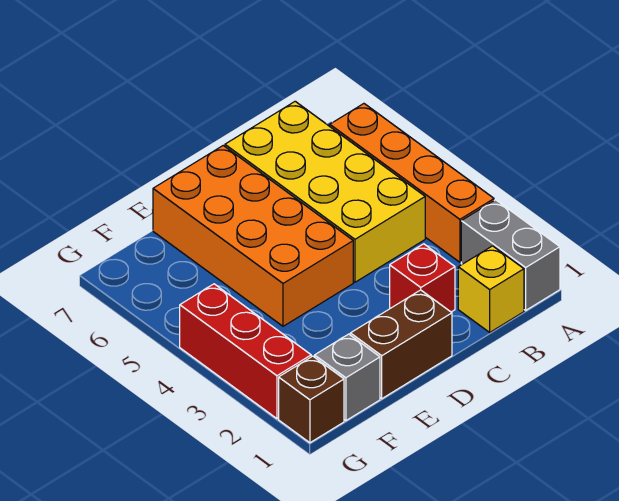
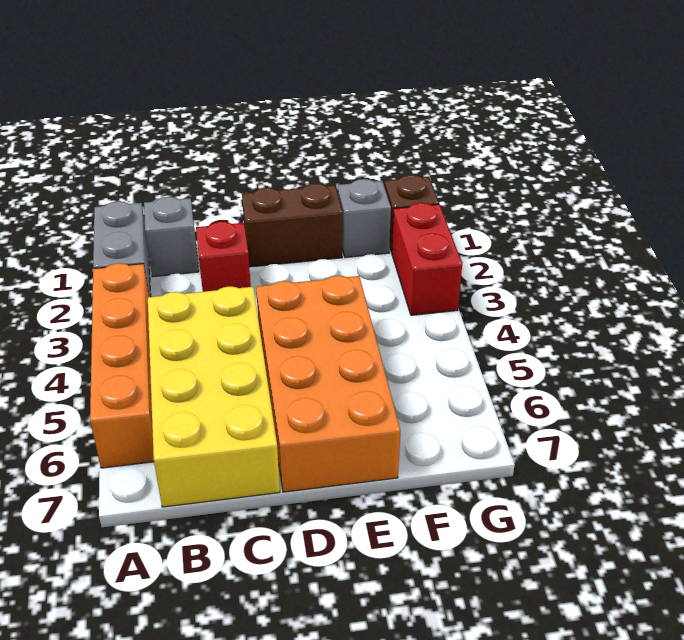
yellow 1x1 brick [458,246,524,332] -> grey 1x1 brick [144,197,199,277]
red 1x3 brick [180,284,311,419] -> red 1x2 brick [392,203,462,315]

